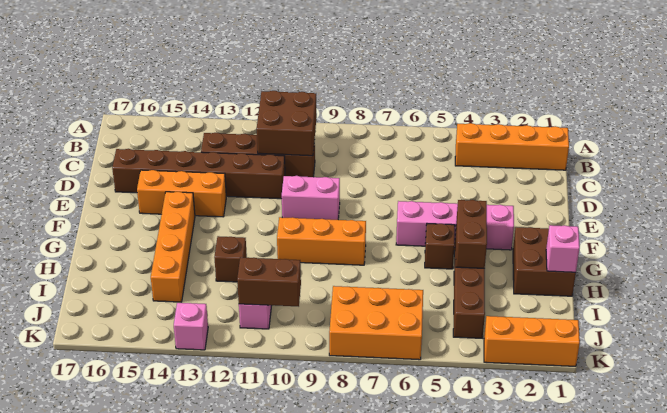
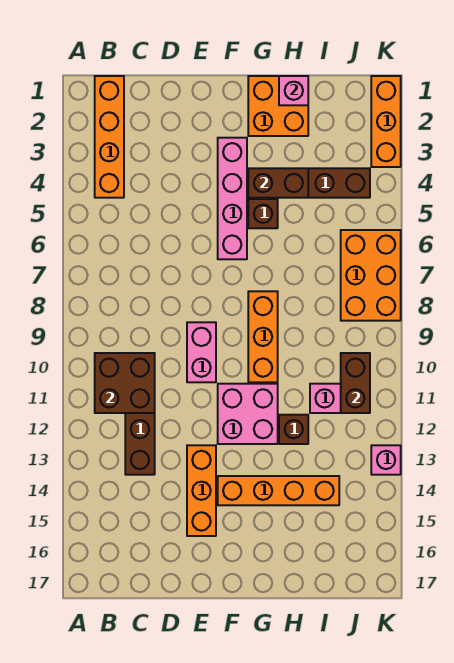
brown 1x6 brick [112,149,285,199] -> none
none -> pink 2x2 brick [218,384,278,444]
brown 2x2 brick [513,227,576,296] -> orange 2x2 brick [248,76,308,136]

